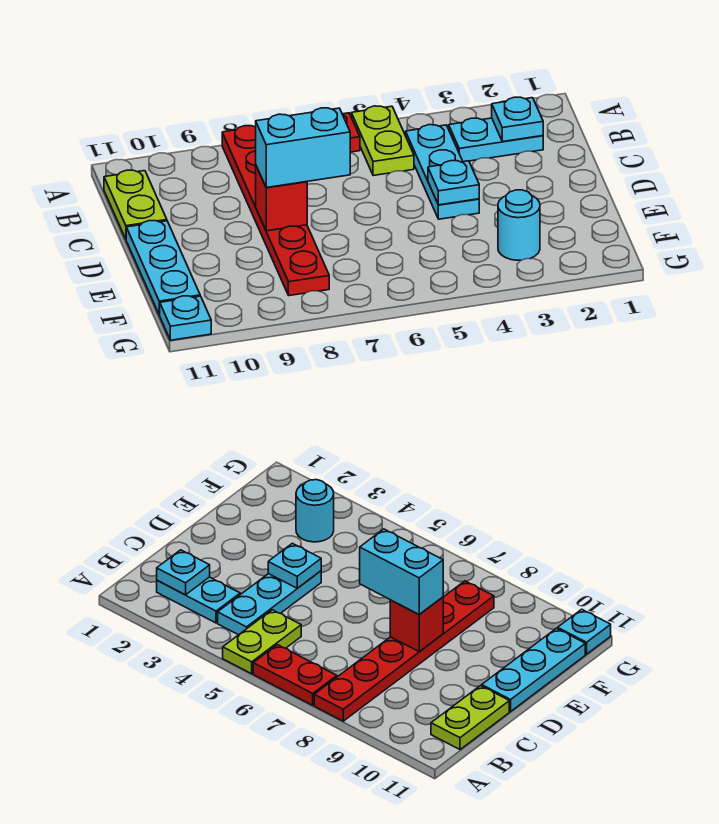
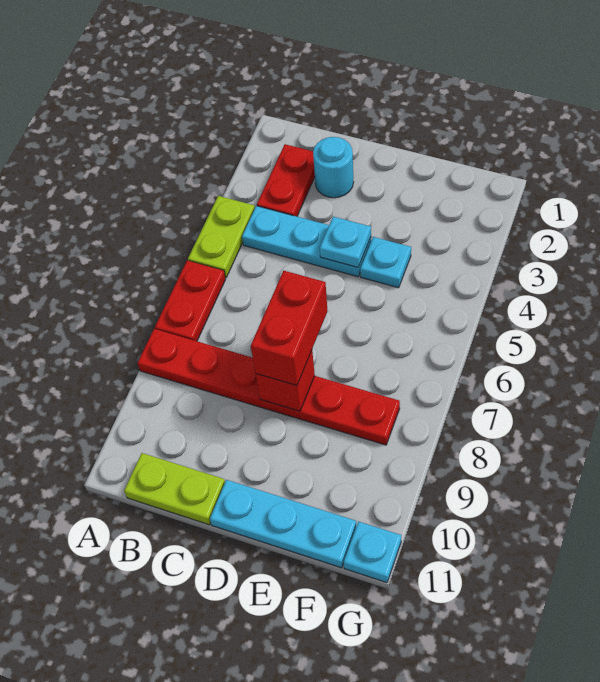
lime 1x2 plate [351,106,414,176] -> lime 1x2 plate turned to [188,196,255,278]
cyan 1x2 plate [449,118,543,162] -> red 1x2 plate [257,144,315,216]
cyan 1x1 plate [492,97,543,142] -> cyan 1x1 plate moved to [360,237,411,288]
cyan 1x2 brick [256,108,350,188] -> red 1x2 brick [251,271,327,386]
cyan 1x1 round brick [498,190,540,260] -> cyan 1x1 round brick moved to [313,137,353,198]

